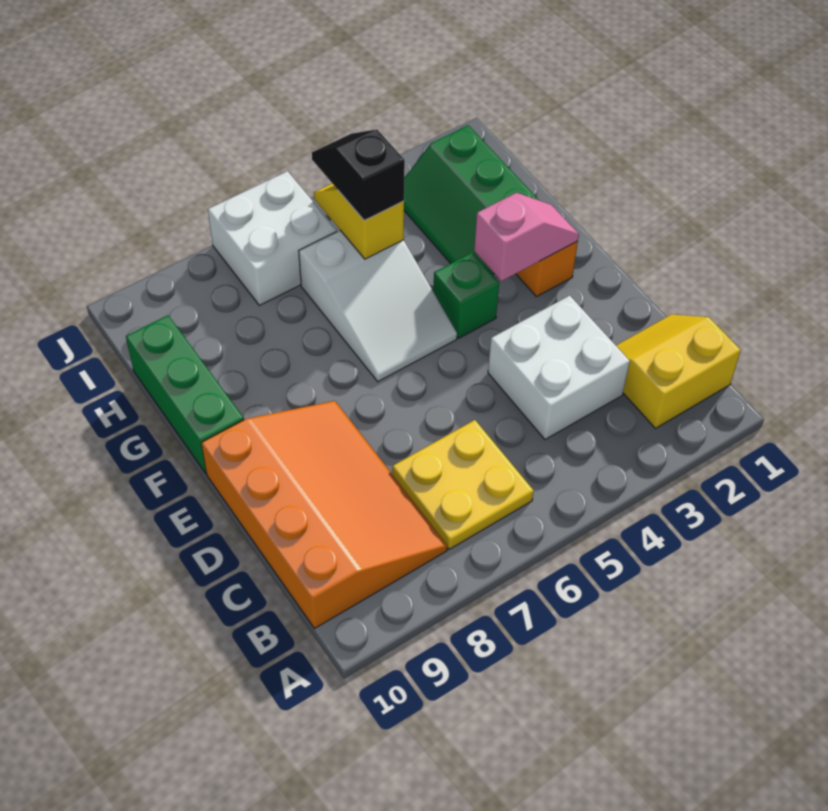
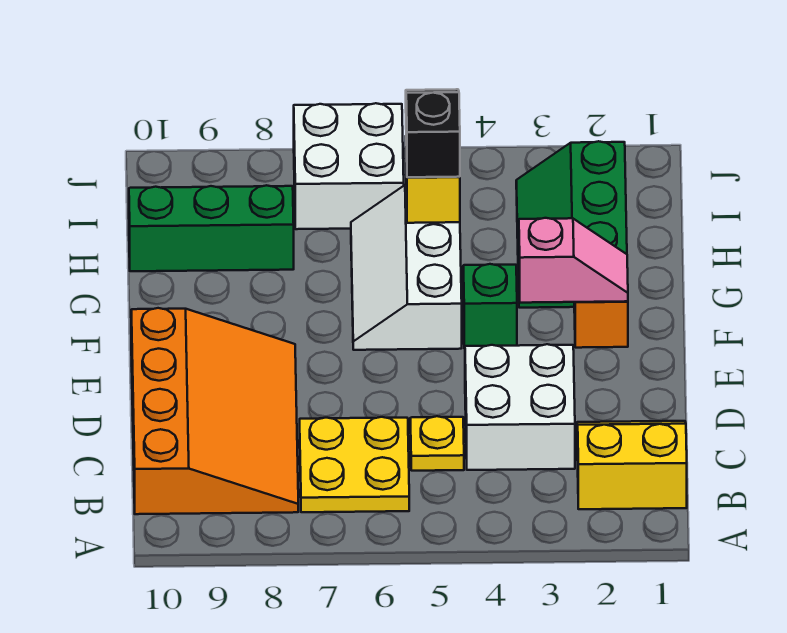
none -> yellow 1x1 plate [410,416,464,471]
white 2x3 slope [299,230,457,382] -> white 2x3 slope turned to [351,185,462,350]
green 1x3 brick [126,315,244,474] -> green 1x3 brick turned to [129,185,294,271]

